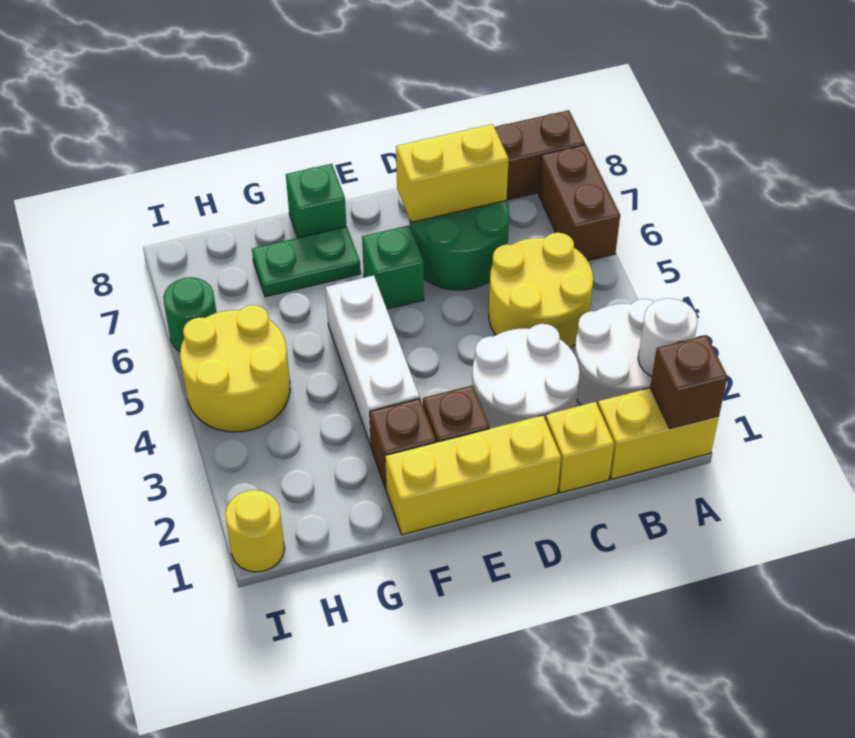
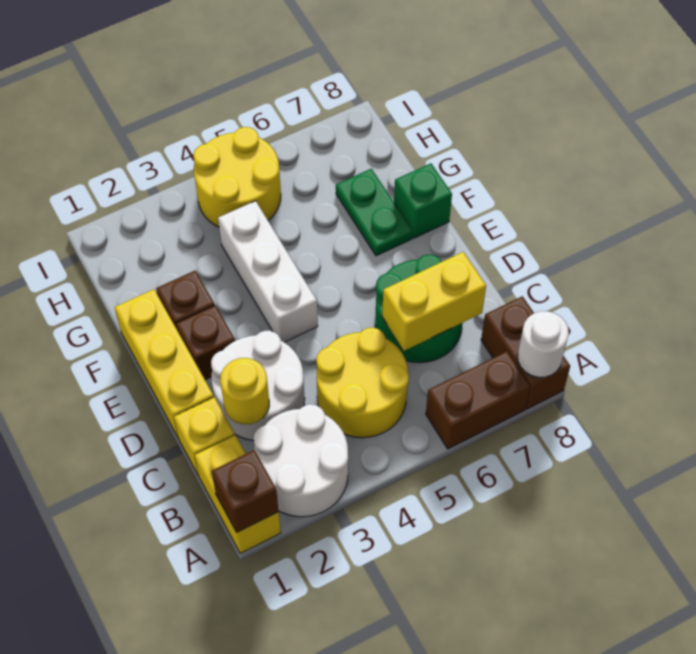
white 1x1 round brick [638,298,698,376] -> white 1x1 round brick moved to [518,311,569,377]
yellow 1x2 brick [396,124,509,222] -> yellow 1x2 brick turned to [382,252,486,351]
green 1x1 brick [362,225,424,309] -> none
white 1x3 brick [326,275,420,446] -> white 1x3 brick turned to [218,201,318,342]
yellow 1x1 round brick [225,490,285,572] -> yellow 1x1 round brick moved to [220,358,269,424]
green 1x1 round brick [163,277,216,352] -> none

